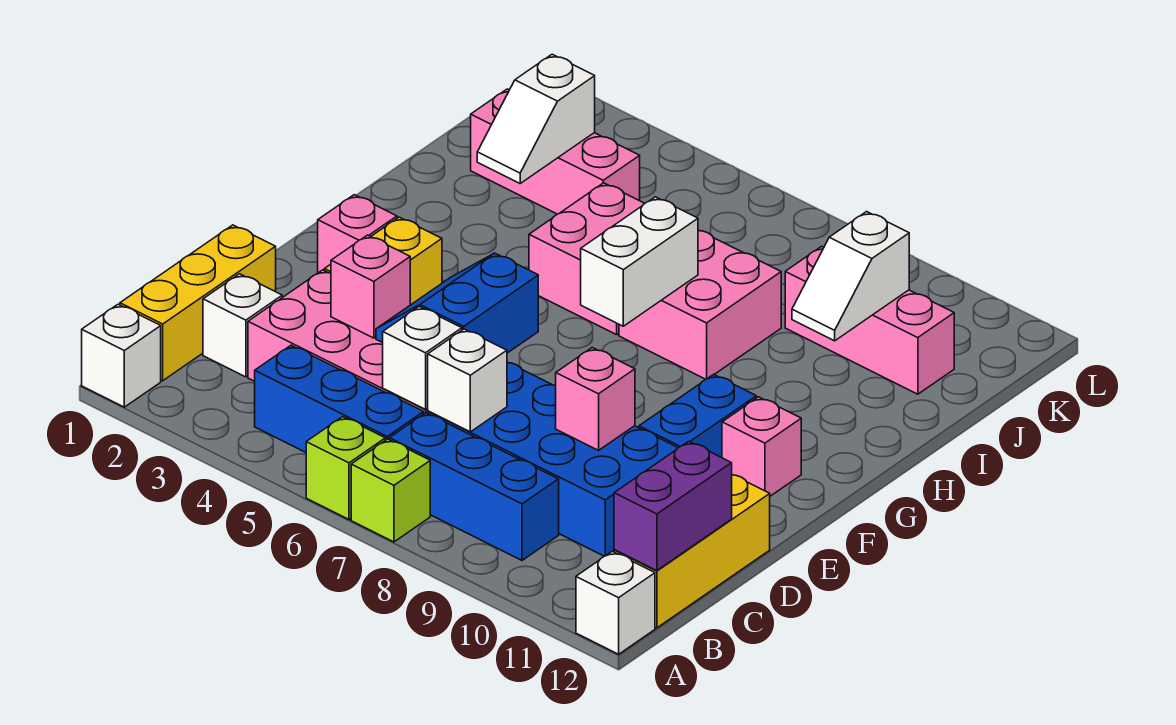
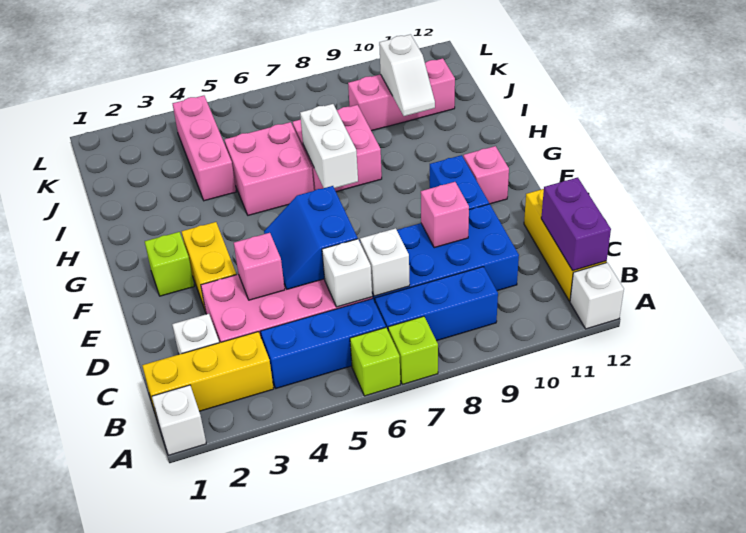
yellow 1x3 brick [120,225,276,381] -> yellow 1x3 brick turned to [142,332,274,417]
pink 1x1 brick [318,195,397,273] -> lime 1x1 brick [145,232,194,296]
white 1x2 slope [477,54,595,183] -> none
pink 1x3 brick [471,89,640,214] -> pink 1x3 brick turned to [173,96,236,201]

